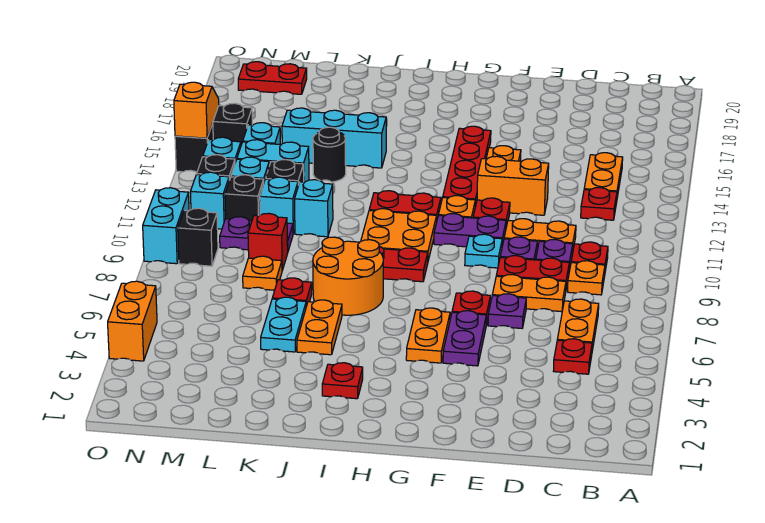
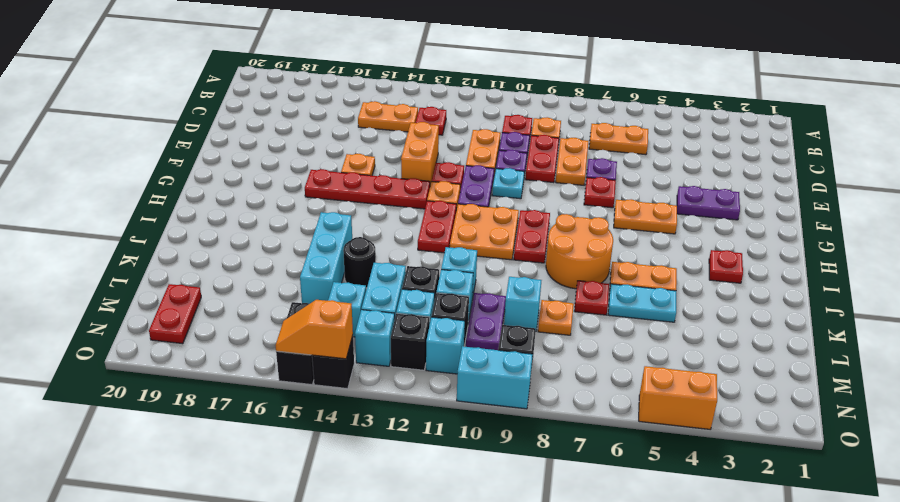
red 1x1 plate [554,339,592,374] -> none
purple 1x2 plate [443,311,486,366] -> purple 1x2 plate moved to [677,186,740,220]
red 1x1 brick [248,213,288,270] -> cyan 1x1 brick [504,277,542,332]

